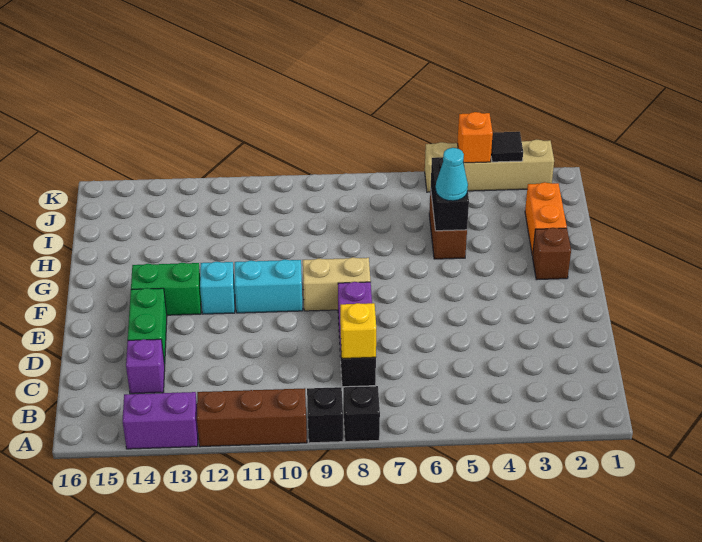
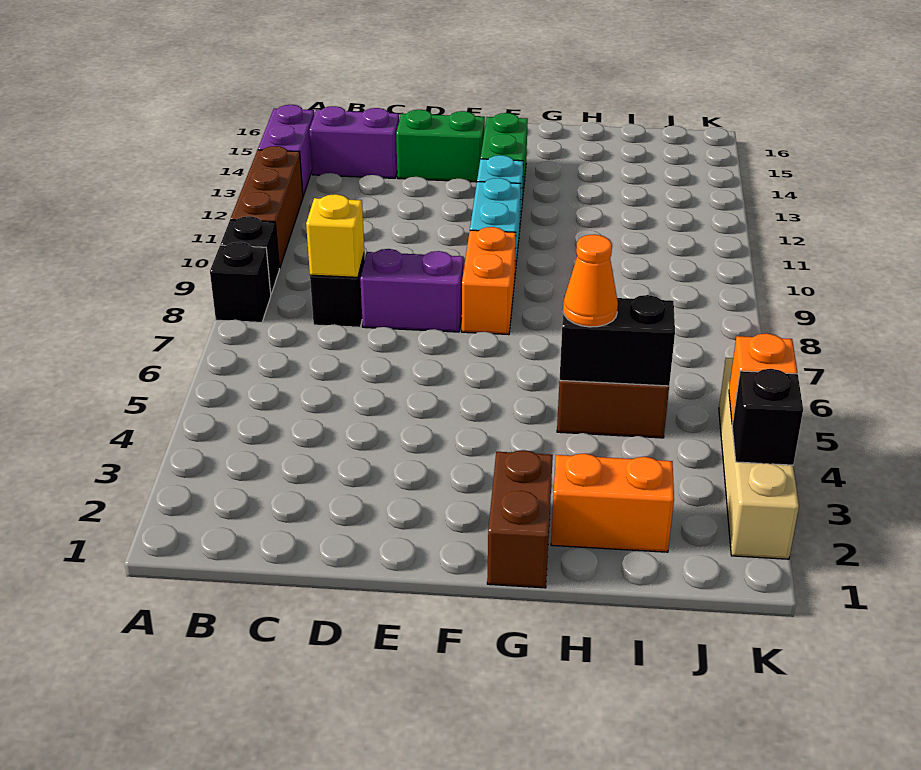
purple 1x1 brick [126,339,165,394] -> purple 1x2 brick [309,106,399,178]
tan 1x2 brick [303,257,371,311] -> orange 1x2 brick [462,227,516,335]
brown 1x1 brick [533,228,571,280] -> brown 1x2 brick [487,450,553,588]
cyan 1x1 cone [436,148,468,201] -> orange 1x1 cone [563,234,618,327]
black 1x1 tile [491,132,523,162] -> black 1x1 brick [732,369,803,465]

